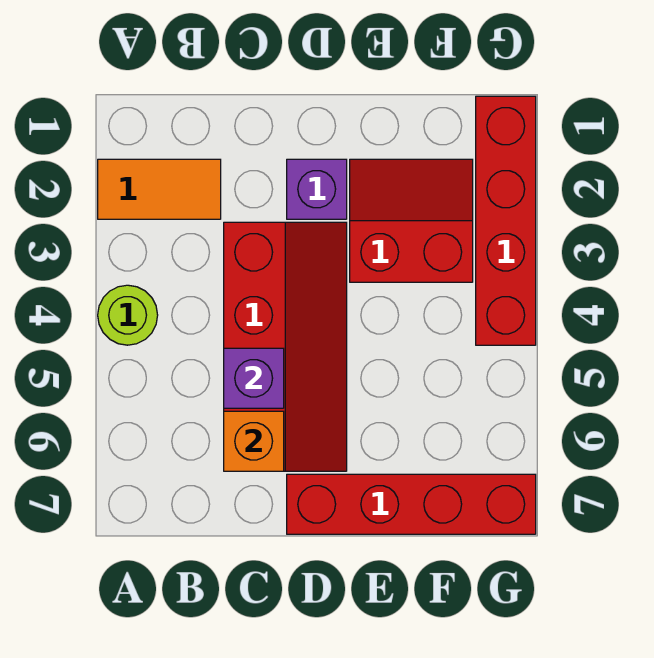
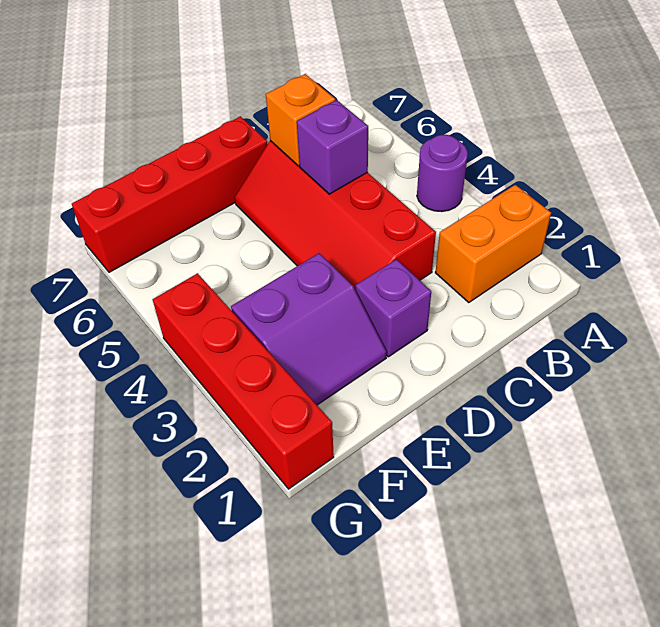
orange 1x2 tile [98,159,221,219] -> orange 1x2 brick [435,185,551,303]
lime 1x1 round brick [98,285,158,345] -> purple 1x1 round brick [417,135,468,212]
red 2x2 slope [350,159,473,282] -> purple 2x2 slope [231,253,387,405]

